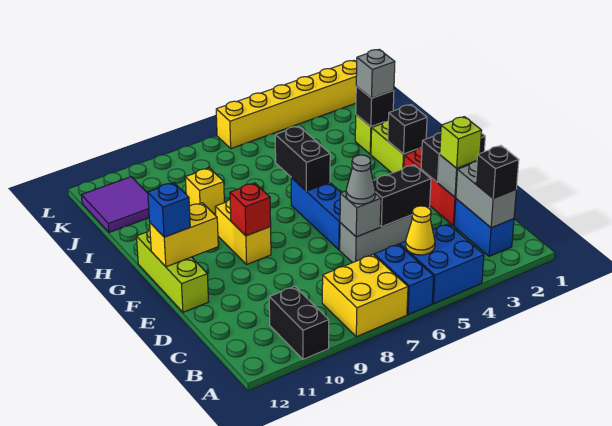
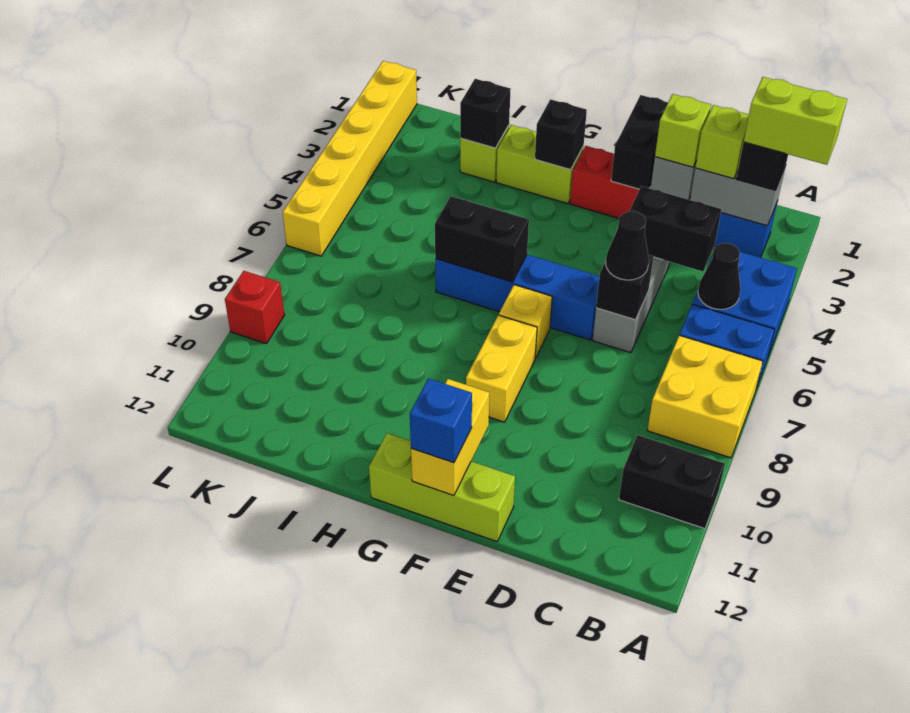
none -> lime 1x2 brick [744,77,847,165]
yellow 1x1 cone [405,206,435,255] -> black 1x1 cone [698,243,740,309]
none -> lime 1x1 brick [695,105,749,179]
black 1x2 brick [373,165,431,227] -> black 1x2 brick turned to [630,186,721,271]
grey 1x1 brick [340,191,381,237] -> black 1x1 brick [596,255,654,320]
grey 1x1 cone [346,155,375,204] -> black 1x1 cone [606,211,649,280]
blue 1x3 brick [291,178,341,250] -> blue 1x4 brick [435,255,599,340]
yellow 1x2 brick [215,200,271,264] -> yellow 1x2 brick turned to [466,315,537,422]
red 1x1 brick [230,183,271,236] -> red 1x1 brick moved to [225,271,284,343]
grey 1x1 brick [356,49,395,98] -> none
yellow 1x1 brick [185,168,224,214] -> yellow 1x1 brick moved to [499,285,552,358]
purple 2x2 tile [81,177,149,233] -> none

